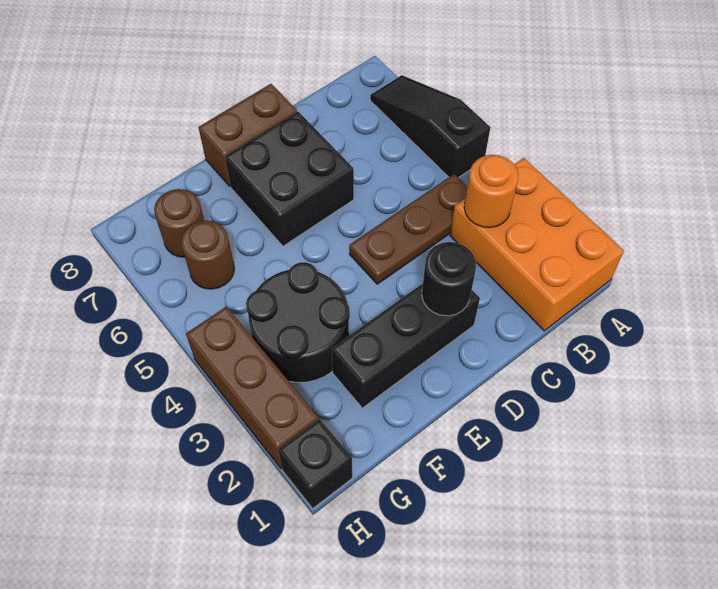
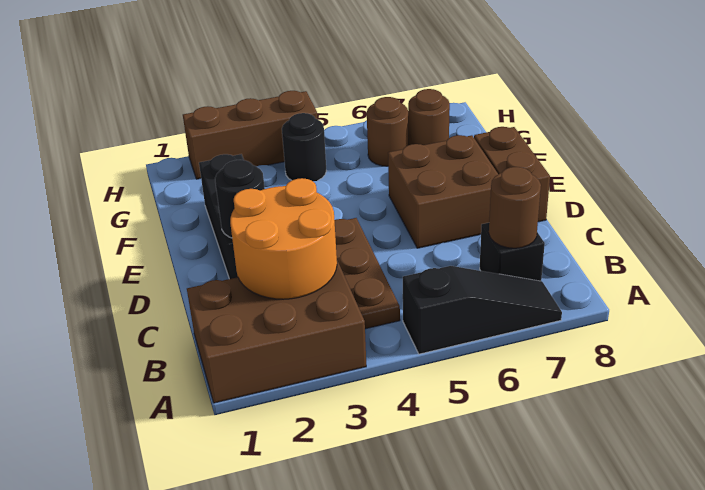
orange 2x3 brick [450,158,624,331] -> brown 2x3 brick [187,260,366,403]
orange 1x1 round brick [464,155,518,228] -> orange 2x2 round brick [230,178,337,299]
none -> brown 1x1 round brick [489,167,541,248]
black 2x2 brick [225,112,354,246] -> brown 2x2 brick [388,135,498,248]
black 2x2 round brick [246,262,350,383] -> black 1x1 round brick [282,113,326,181]
black 1x1 brick [278,419,352,508] -> black 1x1 brick moved to [480,223,545,281]

